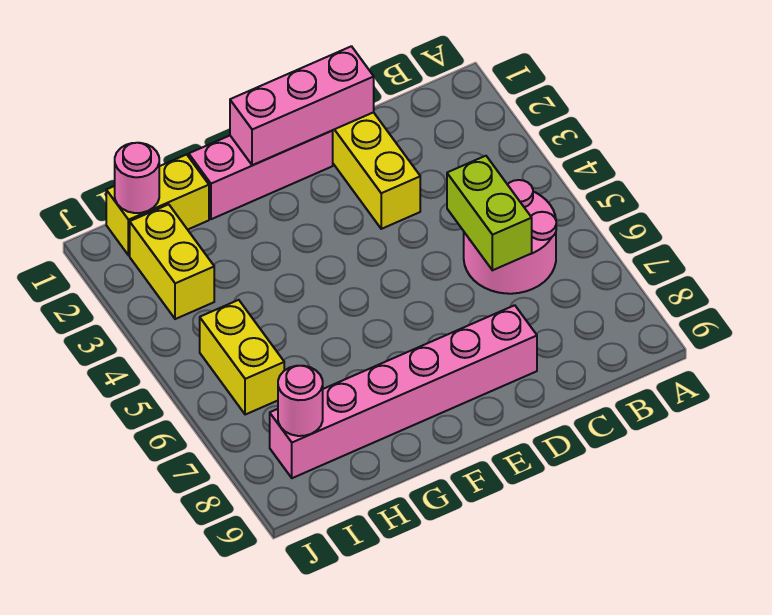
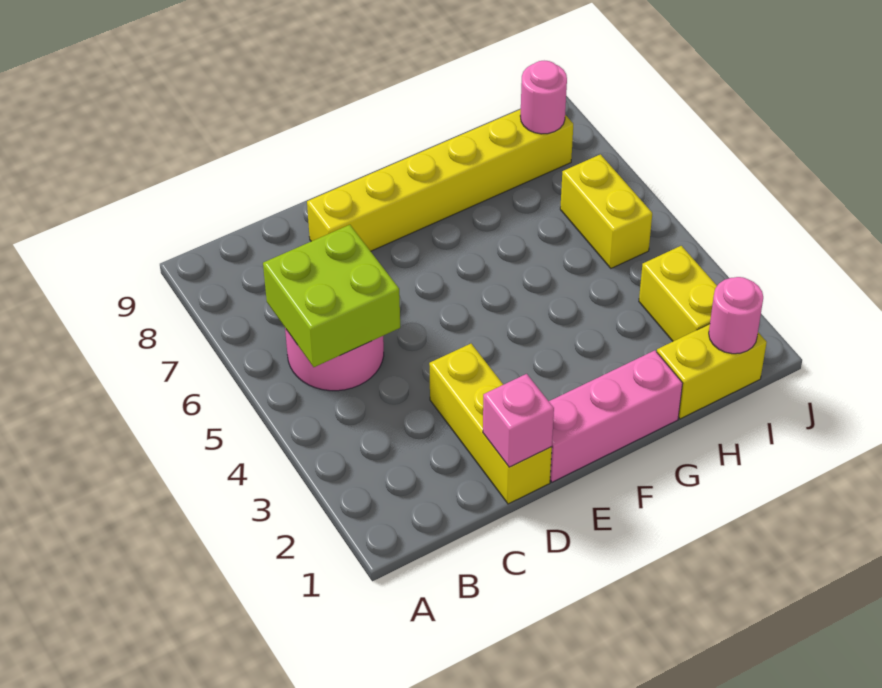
lime 1x2 brick [447,156,532,270] -> lime 2x2 brick [263,225,400,367]
pink 1x3 brick [230,46,374,165] -> pink 1x1 brick [483,374,554,467]
pink 1x6 brick [270,305,537,478] -> yellow 1x6 brick [307,109,573,251]

